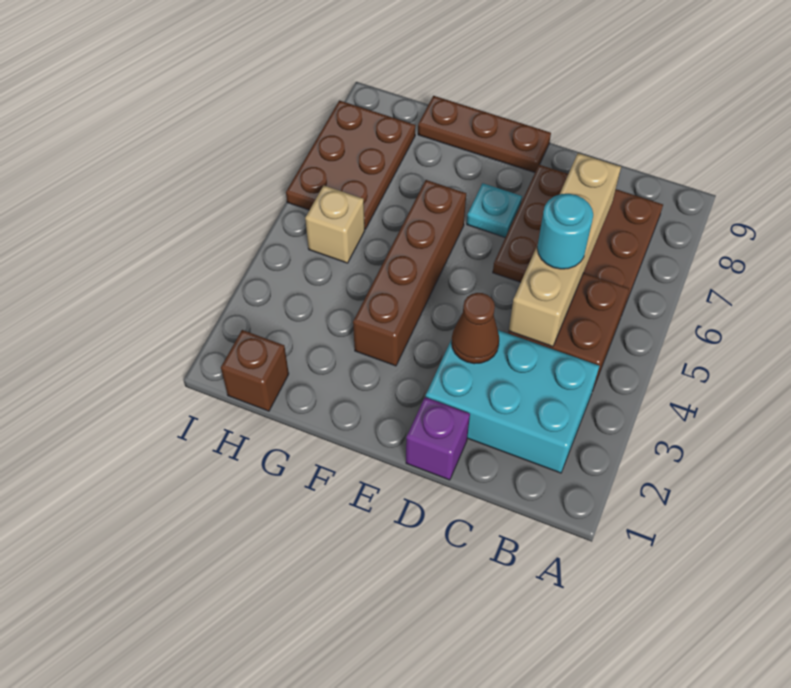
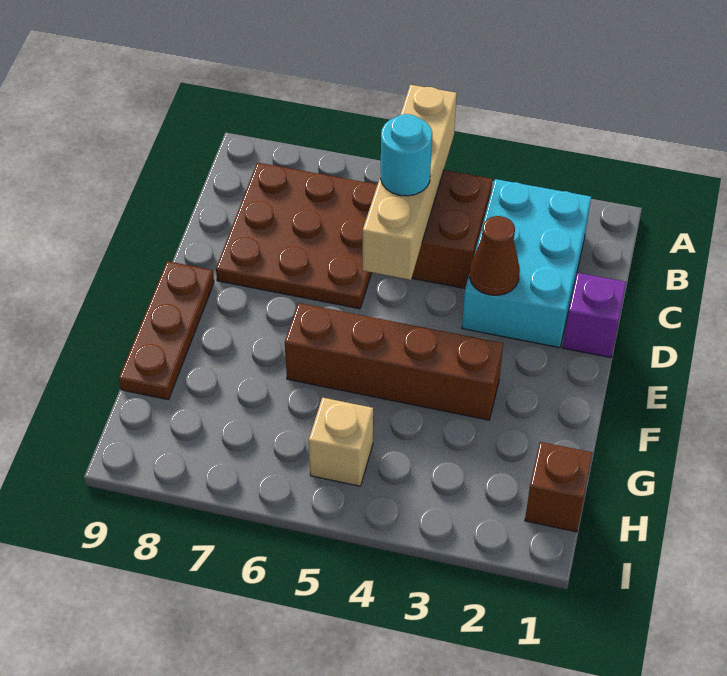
tan 1x4 brick [509,153,621,347] -> tan 1x4 brick turned to [363,85,457,280]
cyan 1x1 plate [467,183,522,237] -> none
brown 2x3 plate [286,100,416,229] -> none

